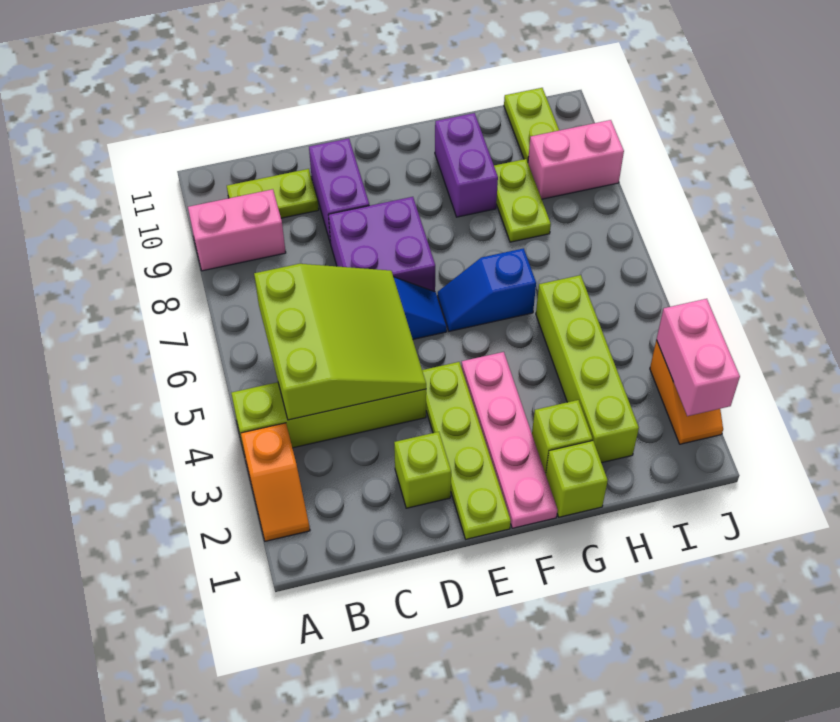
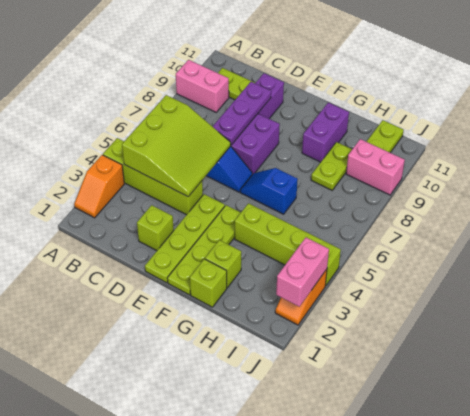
none -> purple 1x3 plate [212,82,271,145]
pink 1x4 plate [461,352,557,528] -> lime 1x4 plate [167,205,241,295]
lime 1x4 brick [536,275,639,463] -> lime 1x4 brick turned to [235,203,341,286]

